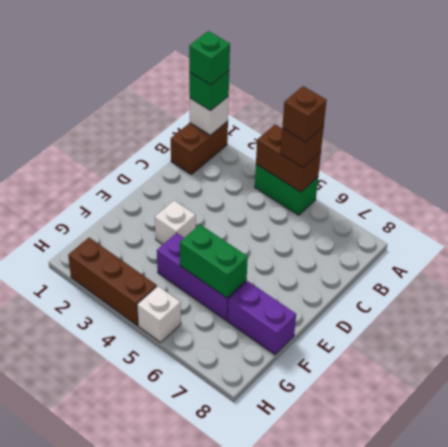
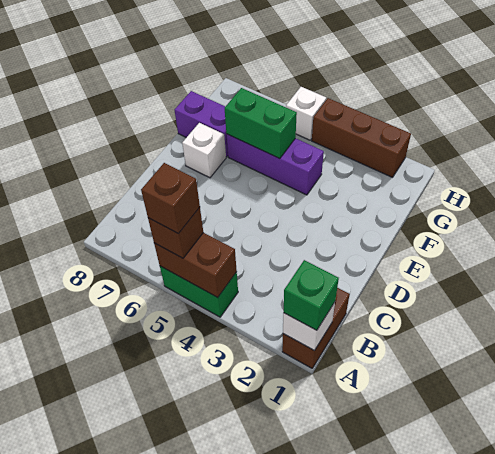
green 1x1 brick [189,31,230,85] -> none
white 1x1 brick [155,200,196,244] -> white 1x1 brick moved to [182,123,226,178]

